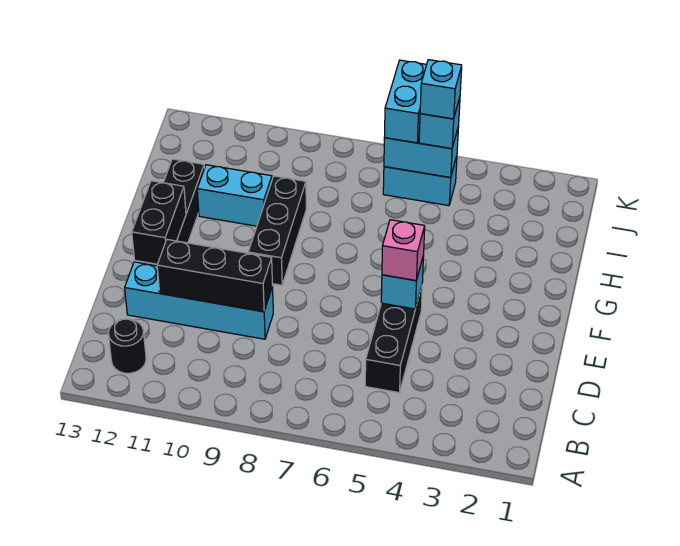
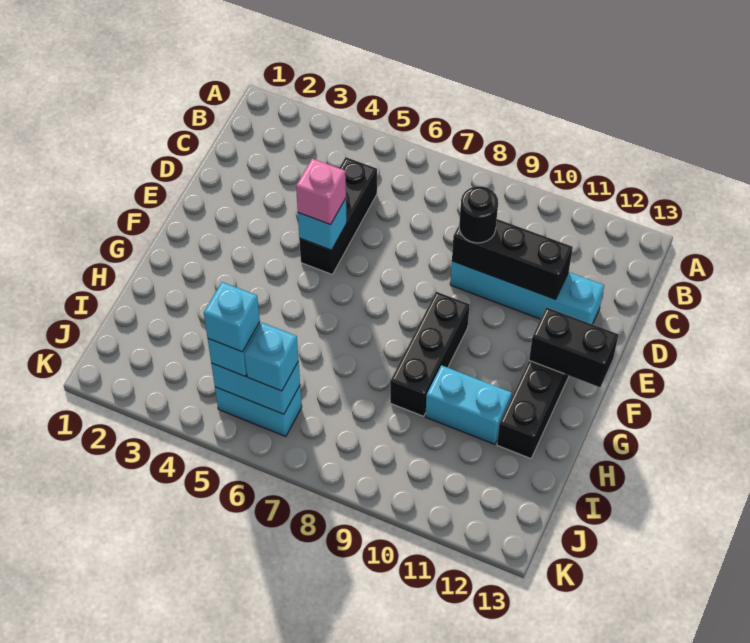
black 1x1 round brick [108,319,146,373] -> black 1x1 round brick moved to [459,186,498,243]
black 1x2 brick [132,181,186,264] -> black 1x2 brick turned to [529,307,619,387]
cyan 1x2 brick [384,60,427,143] -> cyan 1x1 brick [244,323,299,391]

